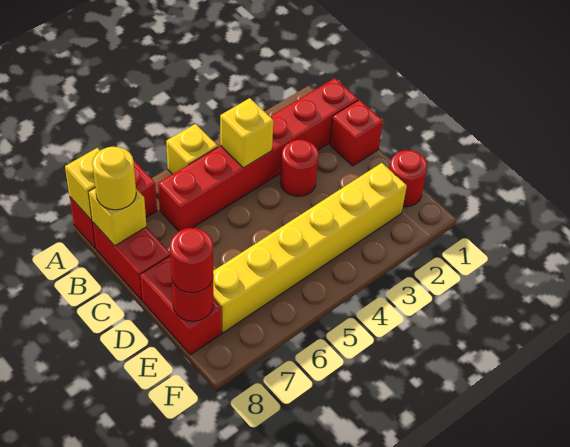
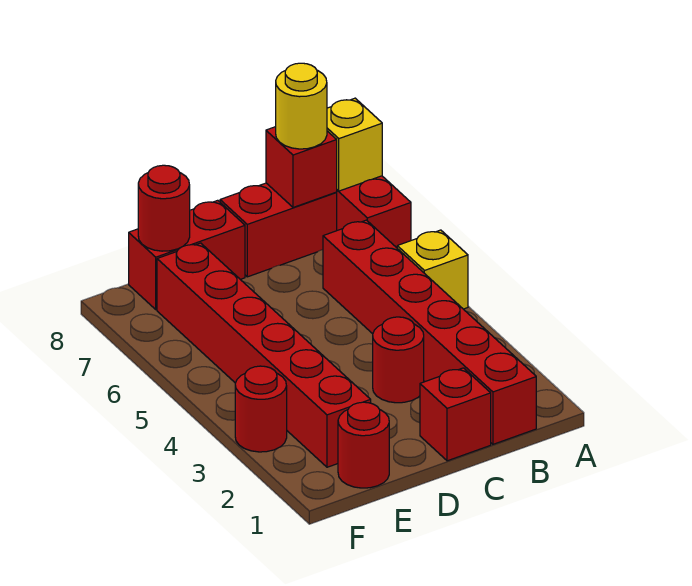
yellow 1x1 brick [220,98,273,168] -> none
yellow 1x1 brick [89,188,146,246] -> red 1x1 brick [266,127,337,207]
yellow 1x6 brick [213,163,407,333] -> red 1x6 brick [157,243,371,467]
red 1x1 round brick [170,228,213,293] -> red 1x1 round brick moved to [235,366,287,452]

